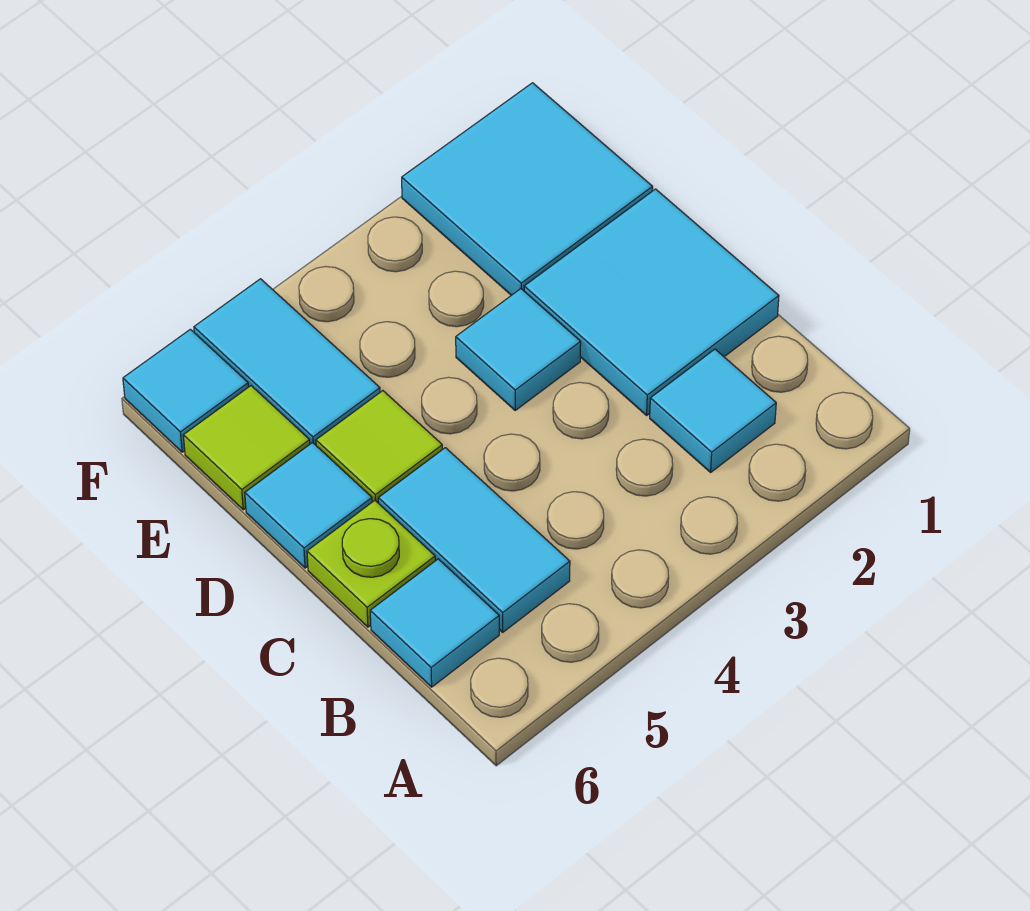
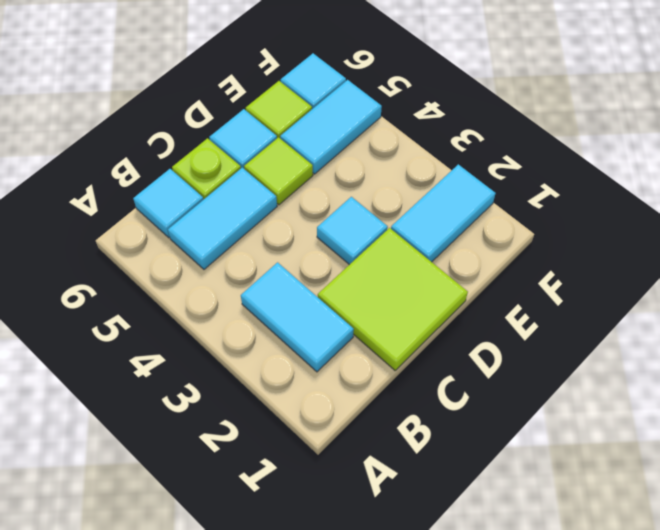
cyan 1x1 tile [650,349,776,472] -> cyan 1x2 tile [241,262,354,372]
cyan 2x2 tile [524,189,779,415] -> lime 2x2 tile [318,228,468,370]
cyan 2x2 tile [402,83,653,295] -> cyan 1x2 tile [391,164,495,262]

